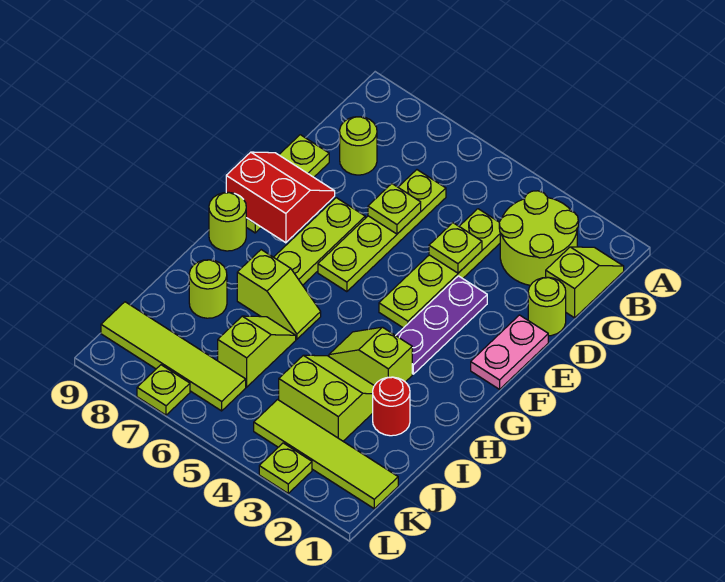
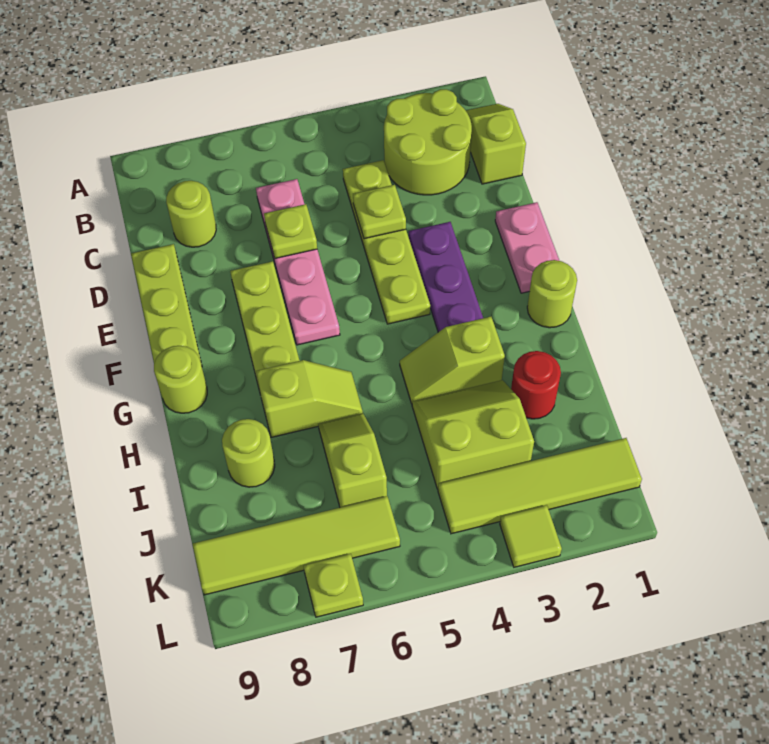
lime 1x4 plate [318,170,446,292] -> pink 1x4 plate [256,179,340,345]
lime 1x1 round brick [528,277,566,336] -> lime 1x1 round brick moved to [527,260,577,328]
red 2x2 slope [226,152,335,243] -> none
lime 1x1 plate [259,443,312,493] -> lime 1x1 tile [500,505,562,567]

